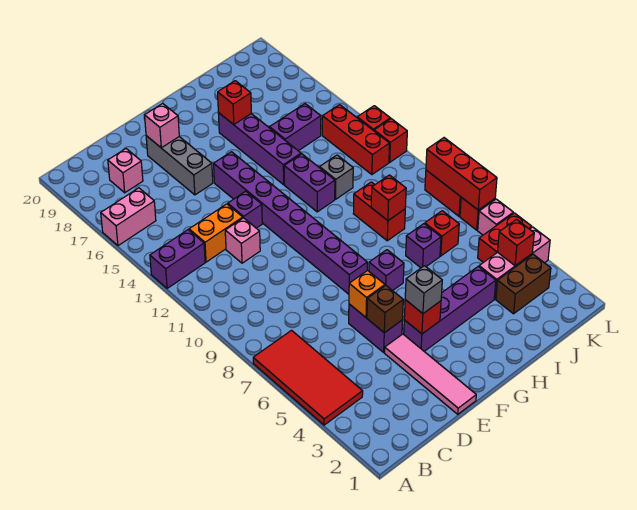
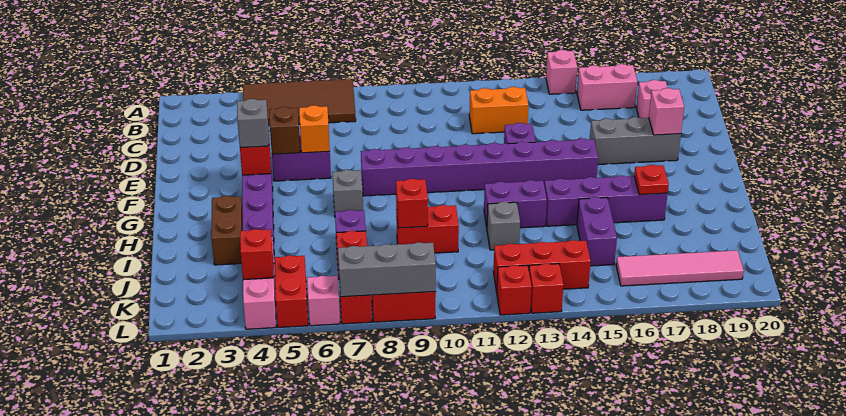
red 2x4 tile [253,330,363,425] -> brown 2x4 tile [243,79,356,126]
purple 1x2 brick [150,230,205,288] -> none
pink 1x2 brick [101,188,156,246] -> pink 1x2 brick turned to [577,64,637,110]
orange 1x2 brick [189,204,243,262] -> orange 1x2 brick turned to [469,87,528,134]
pink 1x1 brick [225,218,260,263] -> pink 1x1 brick moved to [546,50,577,94]
pink 1x4 tile [385,334,476,414] -> pink 1x4 tile moved to [616,250,744,286]
purple 1x1 brick [369,250,404,291] -> grey 1x1 brick [332,170,363,212]
red 1x1 brick [218,81,251,125] -> red 1x1 plate [634,165,669,195]
brown 1x2 brick [496,254,551,314] -> brown 1x2 brick moved to [211,196,243,265]
red 1x3 brick [426,138,497,210] -> grey 1x3 brick [338,242,436,297]

